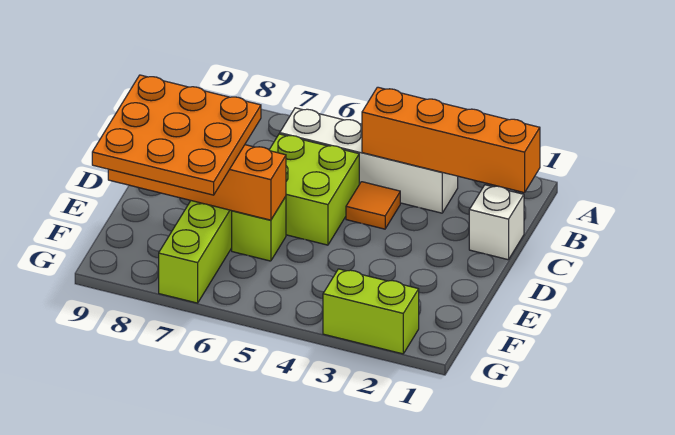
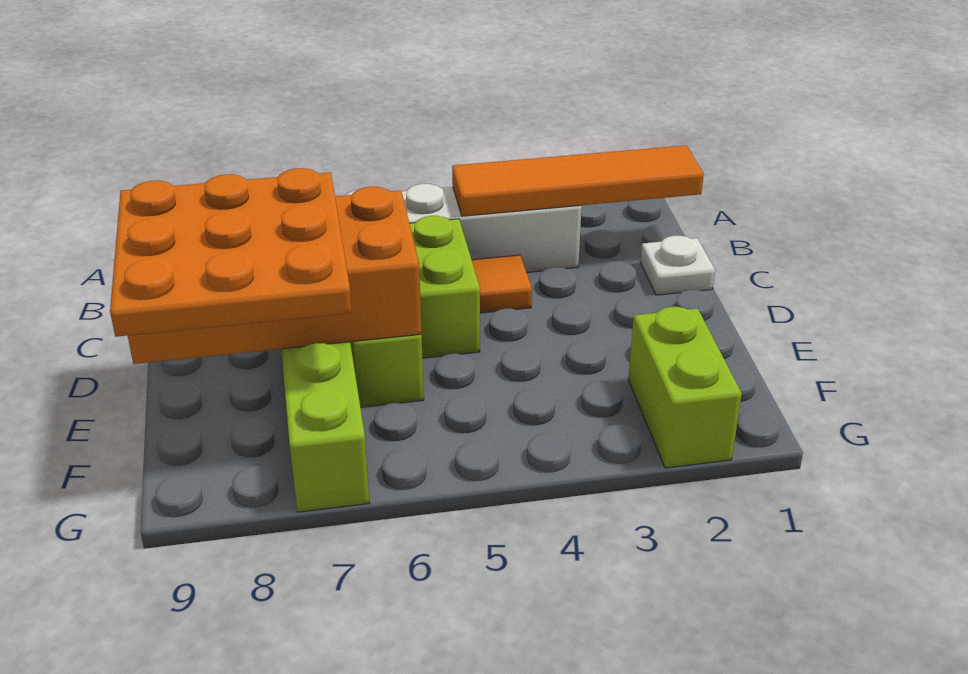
orange 1x4 brick [362,87,540,193] -> orange 1x4 tile [452,145,704,216]
white 1x1 brick [469,185,524,260] -> white 1x1 plate [640,236,715,295]
orange 1x4 brick [108,145,286,220] -> orange 2x4 brick [128,187,422,364]
lime 1x2 brick [323,269,419,354] -> lime 1x2 brick turned to [628,307,742,468]

